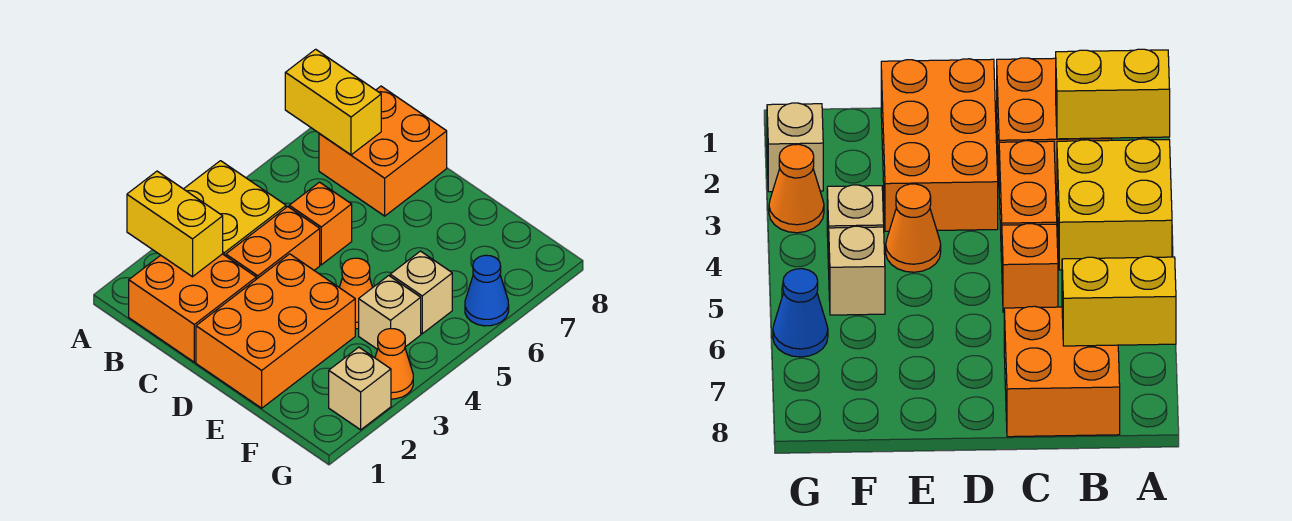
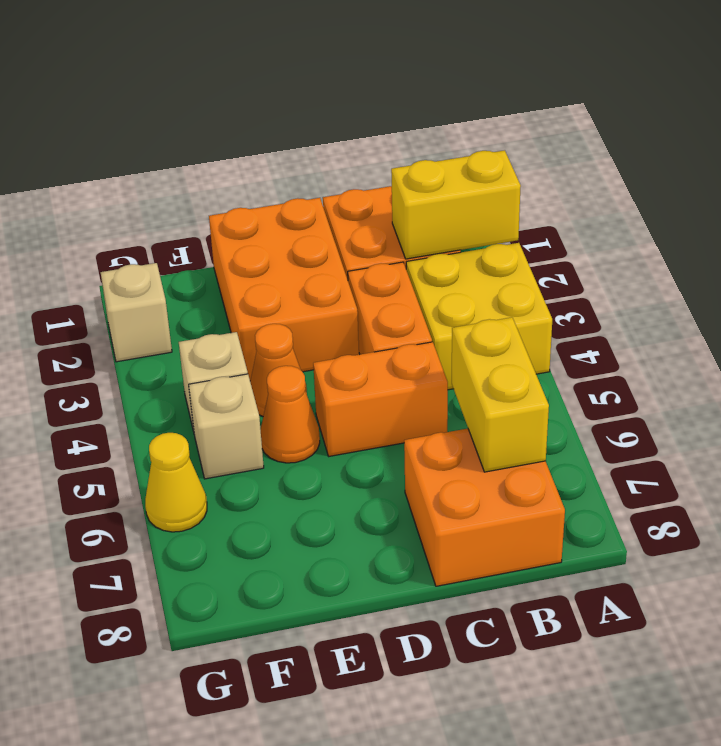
yellow 1x2 brick [285,49,381,155] -> yellow 1x2 brick turned to [452,317,549,472]
orange 1x1 brick [289,182,352,265] -> orange 1x2 brick [313,342,448,456]
orange 1x1 cone [375,329,413,399] -> orange 1x1 cone moved to [261,366,320,463]
blue 1x1 cone [465,255,509,326] -> yellow 1x1 cone [145,433,207,532]

